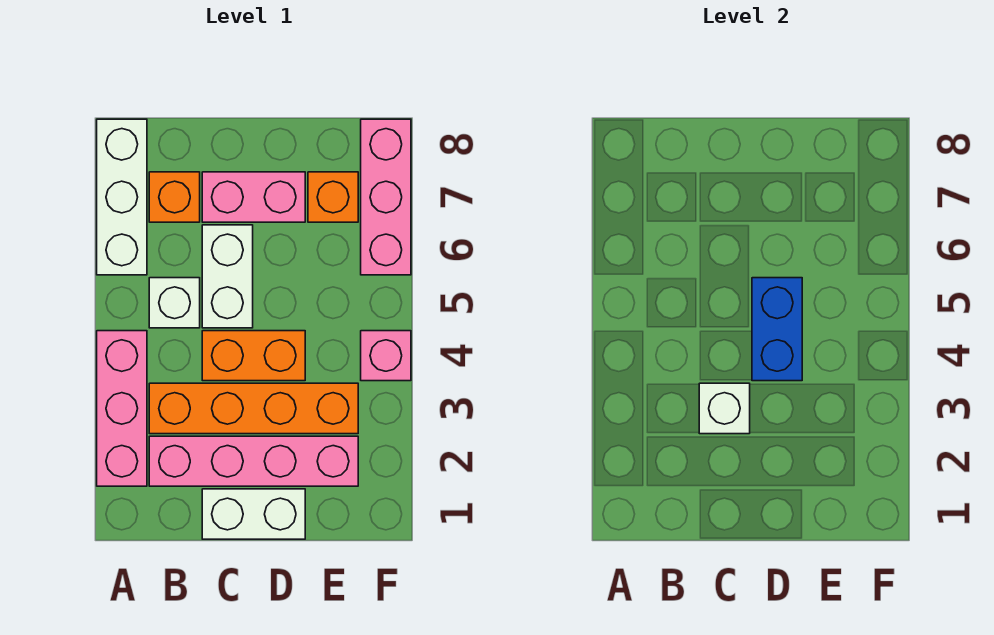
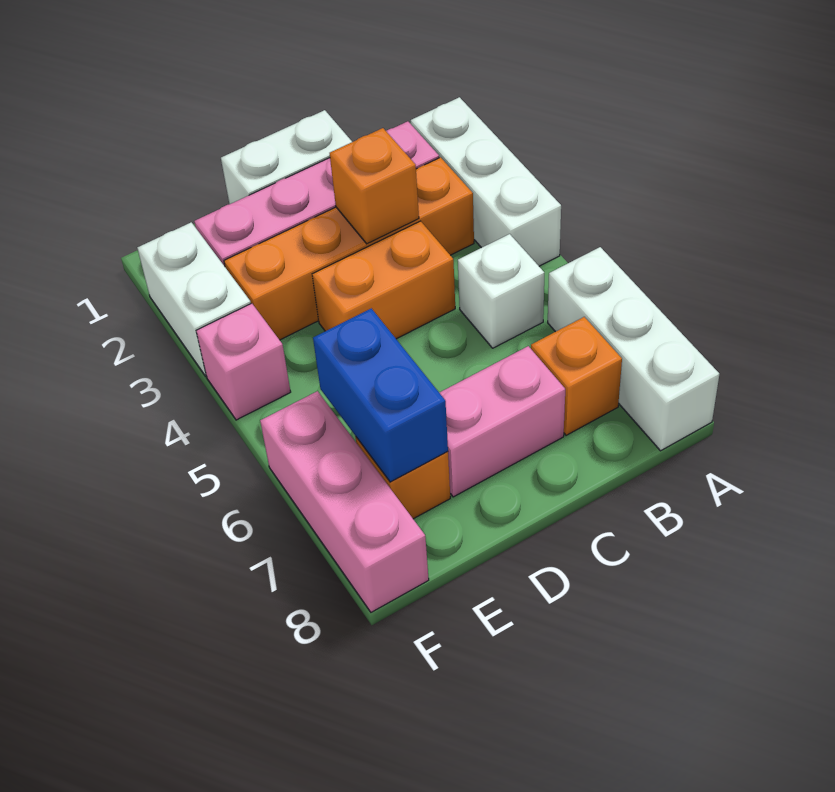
pink 1x3 brick [97,331,147,486] -> white 1x3 brick [411,97,561,266]
white 1x1 brick [699,383,750,434] -> orange 1x1 brick [330,128,419,244]
white 1x2 brick [202,225,253,328] -> white 1x2 brick moved to [137,222,251,376]
blue 1x2 brick [752,278,802,381] -> blue 1x2 brick moved to [313,308,448,482]

